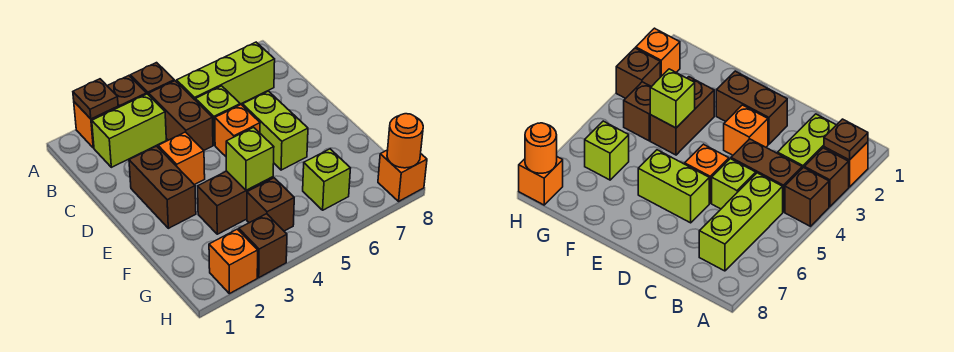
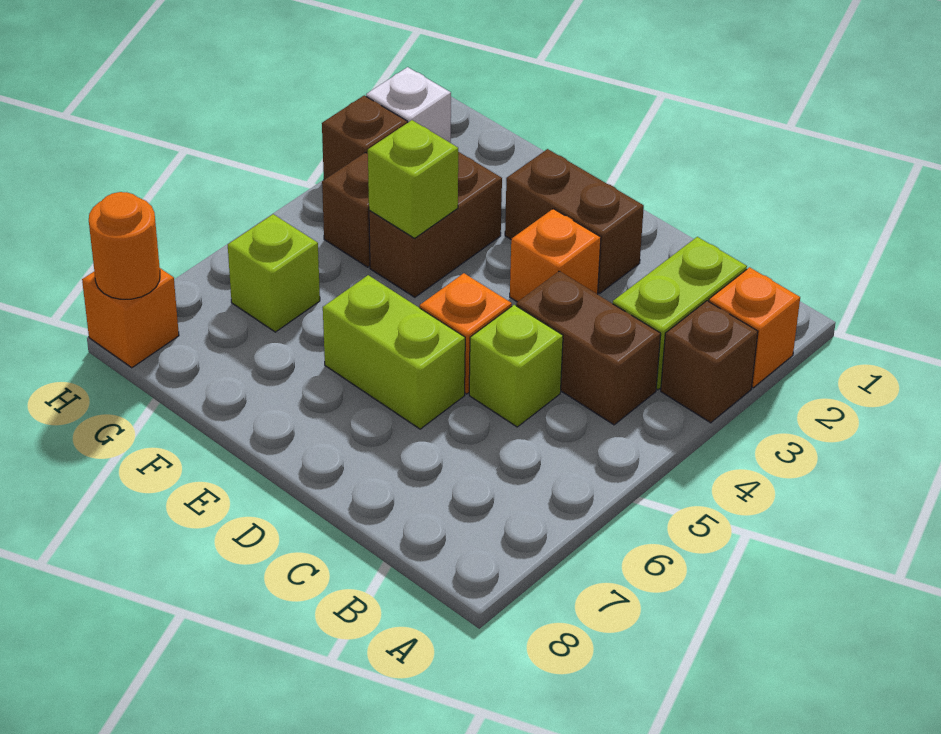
brown 1x1 plate [73,79,118,119] -> none
brown 1x1 brick [130,63,174,95] -> none
lime 1x3 brick [177,42,275,104] -> none
orange 1x1 brick [209,229,258,294] -> white 1x1 brick [366,67,451,143]

